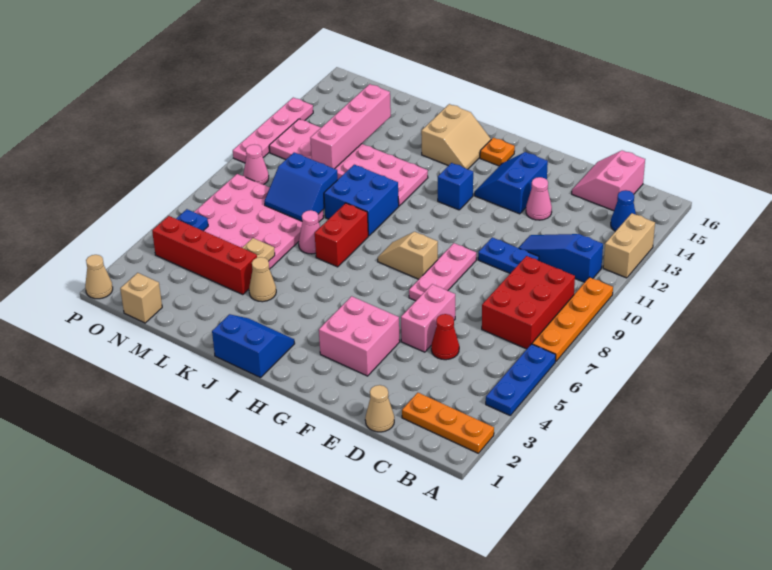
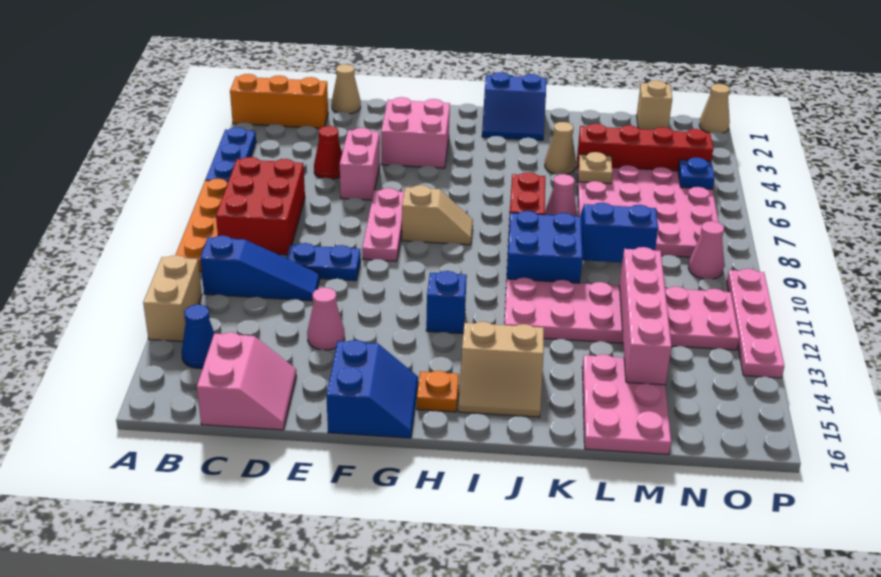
orange 1x3 plate [402,393,494,453] -> orange 1x3 brick [230,74,328,128]
blue 2x2 slope [475,152,548,214] -> blue 2x2 slope moved to [326,340,418,438]
tan 2x2 slope [421,104,491,169] -> tan 2x2 slope turned to [458,322,544,417]
none -> pink 2x3 plate [582,354,671,455]

